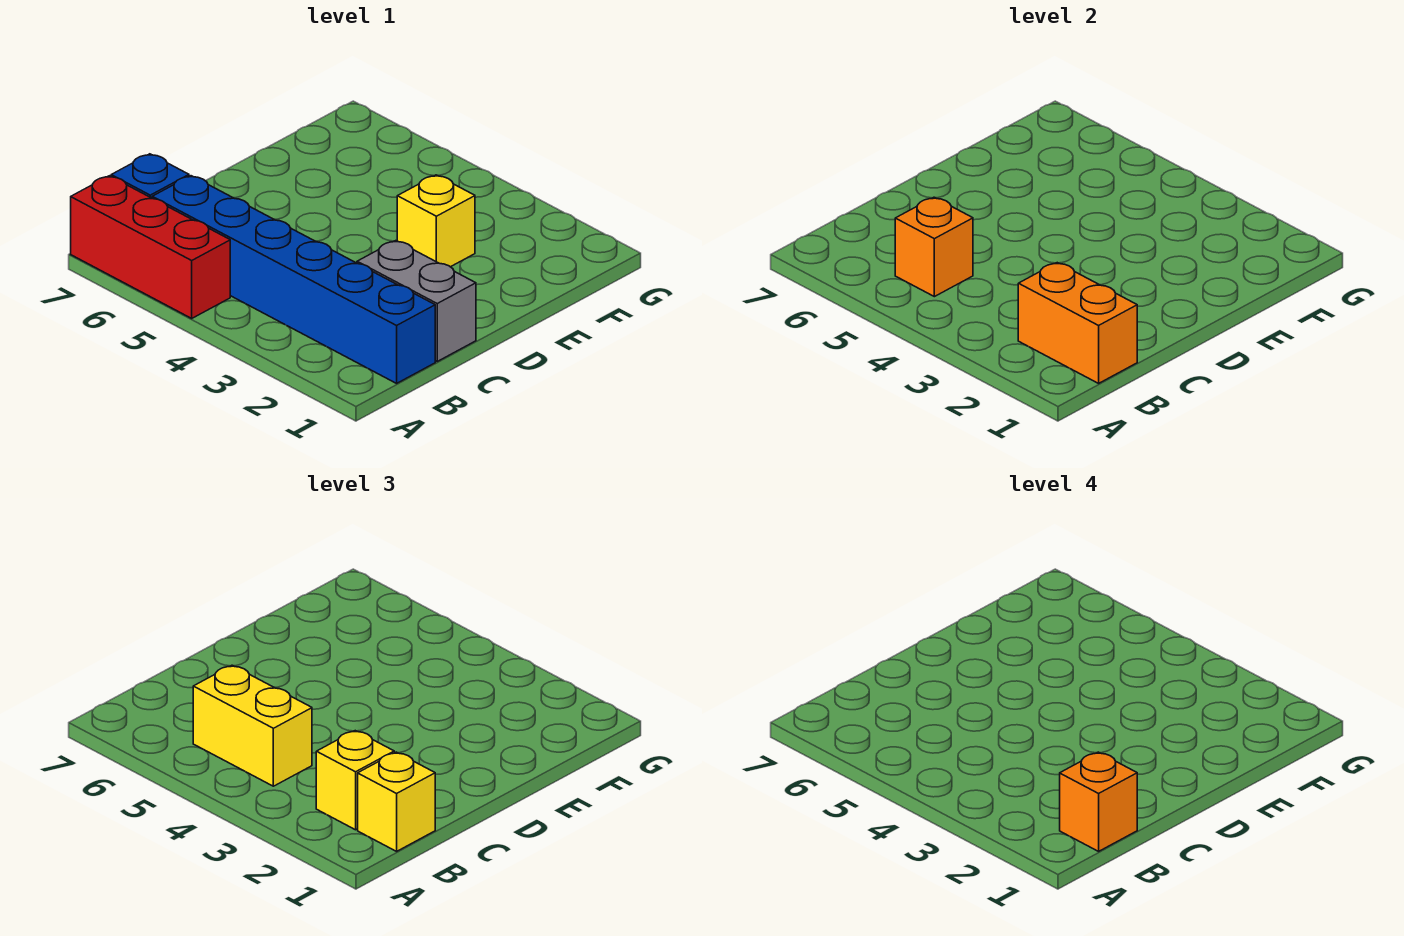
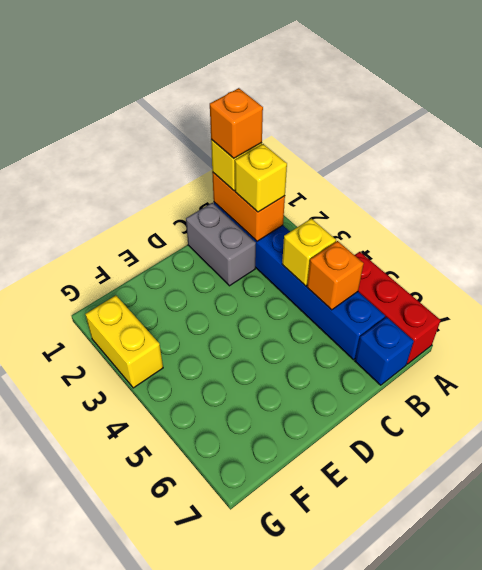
yellow 1x2 brick [193,665,312,786] -> yellow 1x2 brick moved to [85,295,163,388]
yellow 1x1 brick [397,175,475,267] -> yellow 1x1 brick moved to [282,219,336,286]

